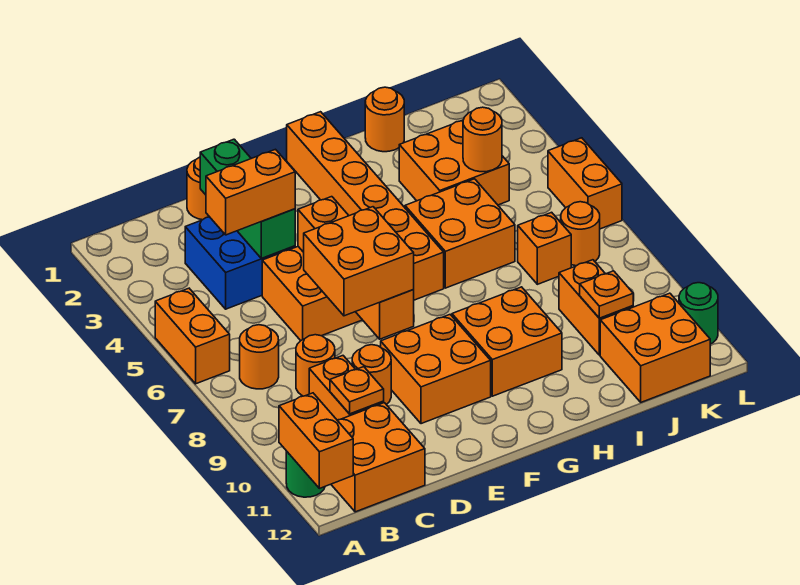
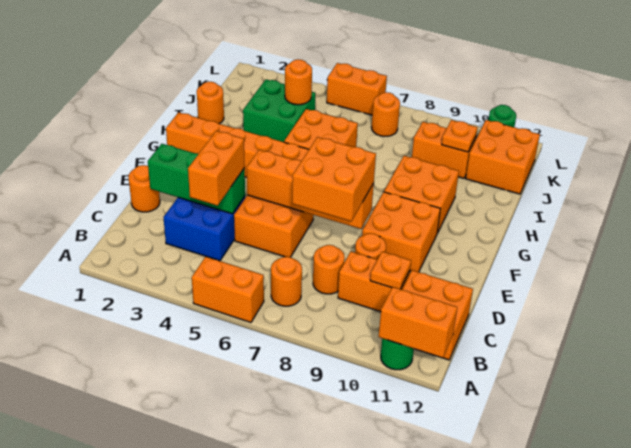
orange 2x2 brick [399,120,509,205] -> green 2x2 brick [243,79,316,142]
orange 1x1 brick [518,212,571,284] -> none

